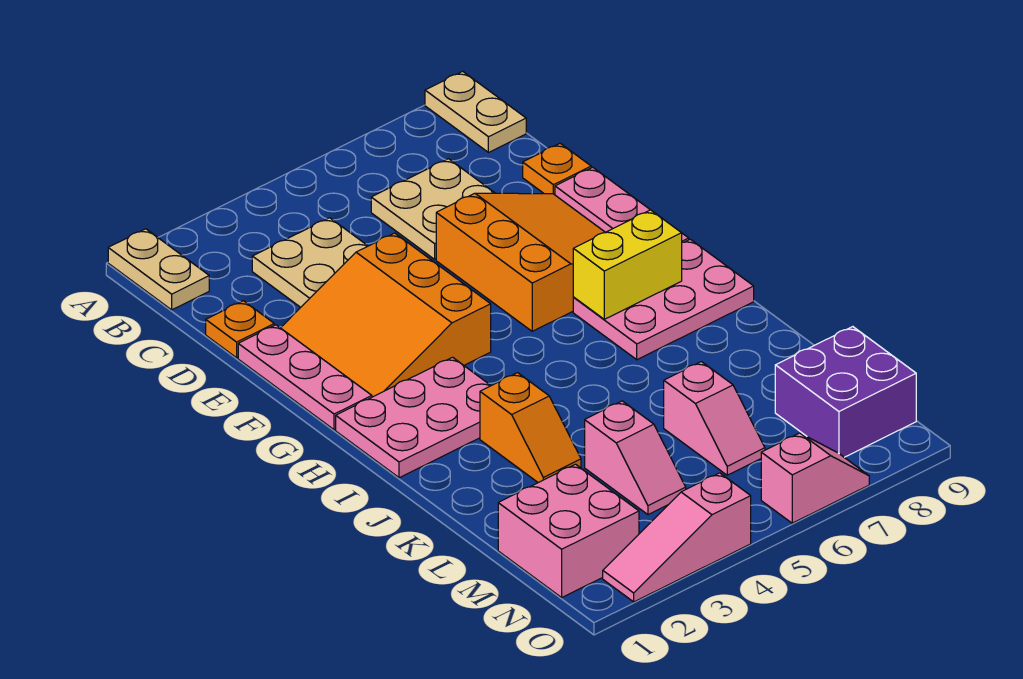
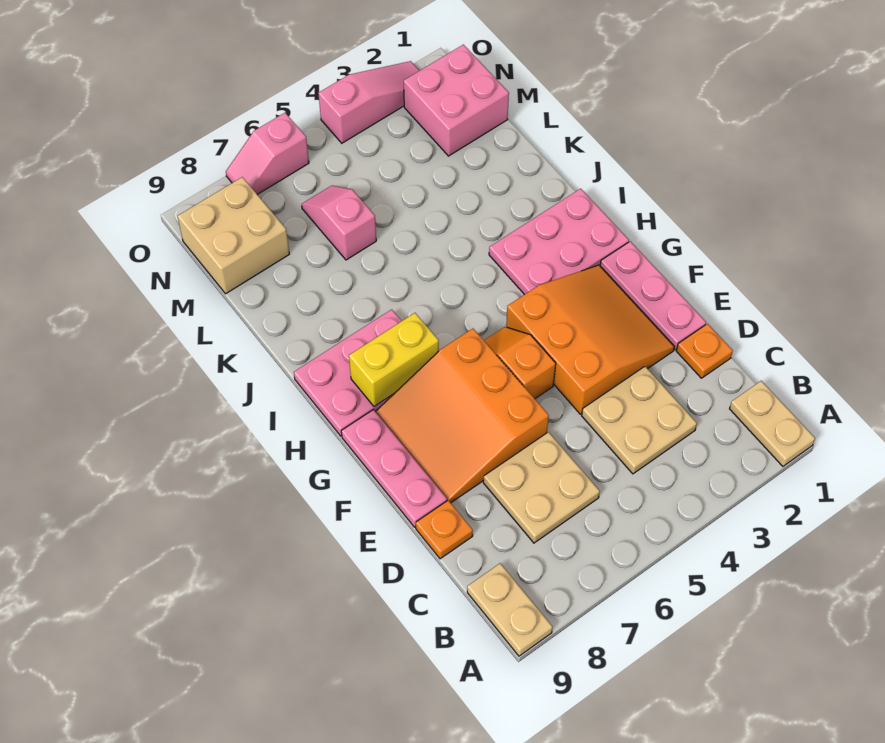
orange 1x2 slope [480,373,581,483] -> orange 1x2 slope moved to [484,327,556,399]
pink 1x2 slope [585,401,686,515] -> none
purple 2x2 brick [775,327,916,457] -> tan 2x2 brick [178,177,289,294]

